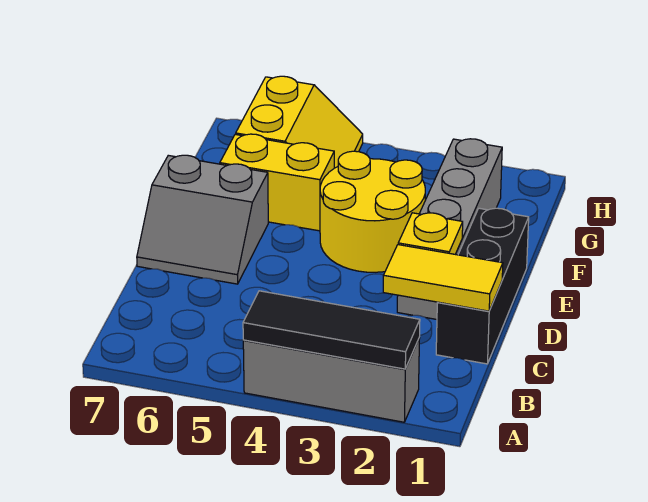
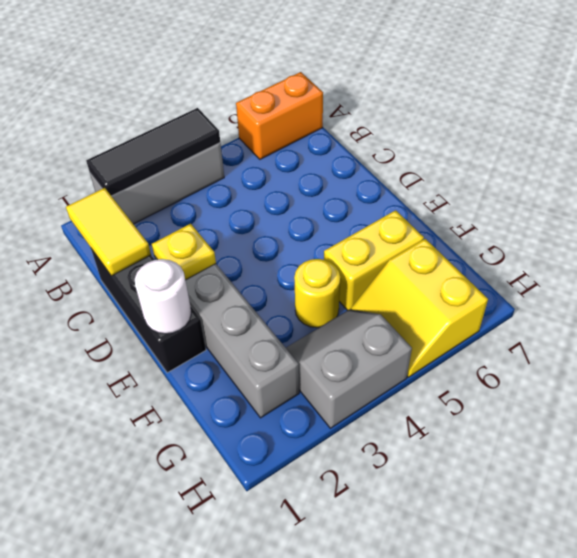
none -> orange 1x2 brick [236,72,323,159]
yellow 1x2 tile [383,245,503,311] -> yellow 1x2 tile turned to [66,188,151,276]
grey 2x2 slope [137,155,268,284] -> grey 2x2 slope moved to [286,309,412,428]
none -> white 1x1 round brick [135,259,191,334]
yellow 2x2 round brick [320,151,425,272] -> yellow 1x1 round brick [294,259,340,328]

